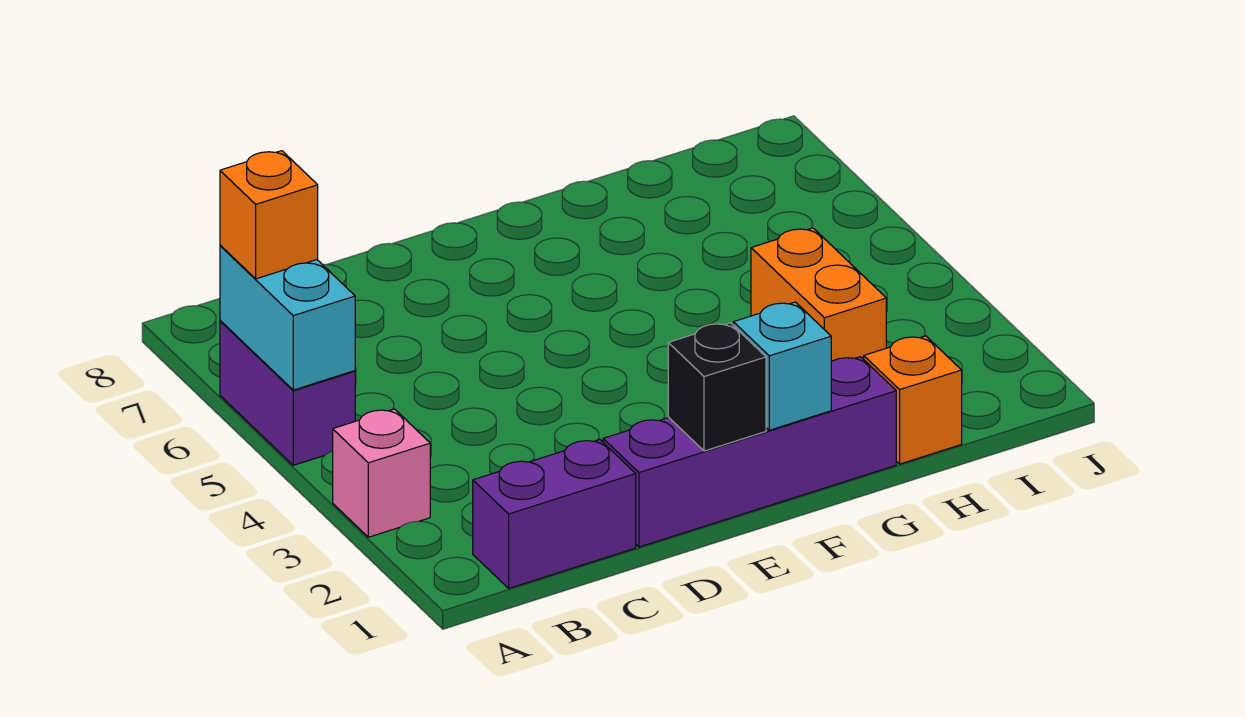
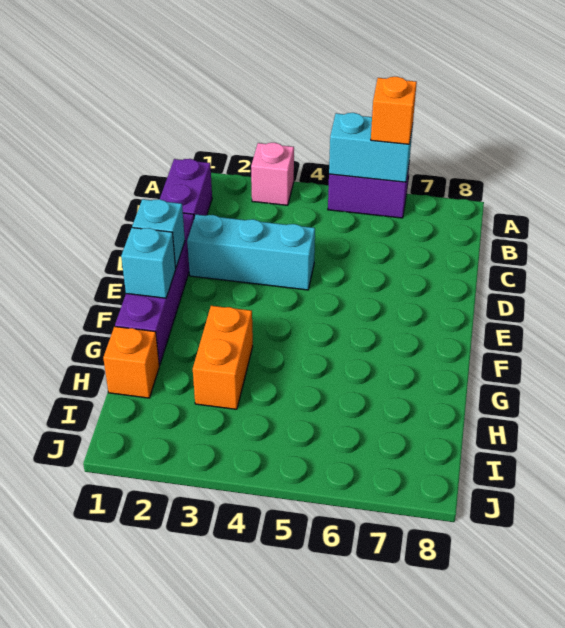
none -> cyan 1x3 brick [187,215,315,290]
black 1x1 brick [668,323,766,451] -> cyan 1x1 brick [132,199,185,268]
orange 1x2 brick [751,228,886,362] -> orange 1x2 brick turned to [193,306,253,409]

